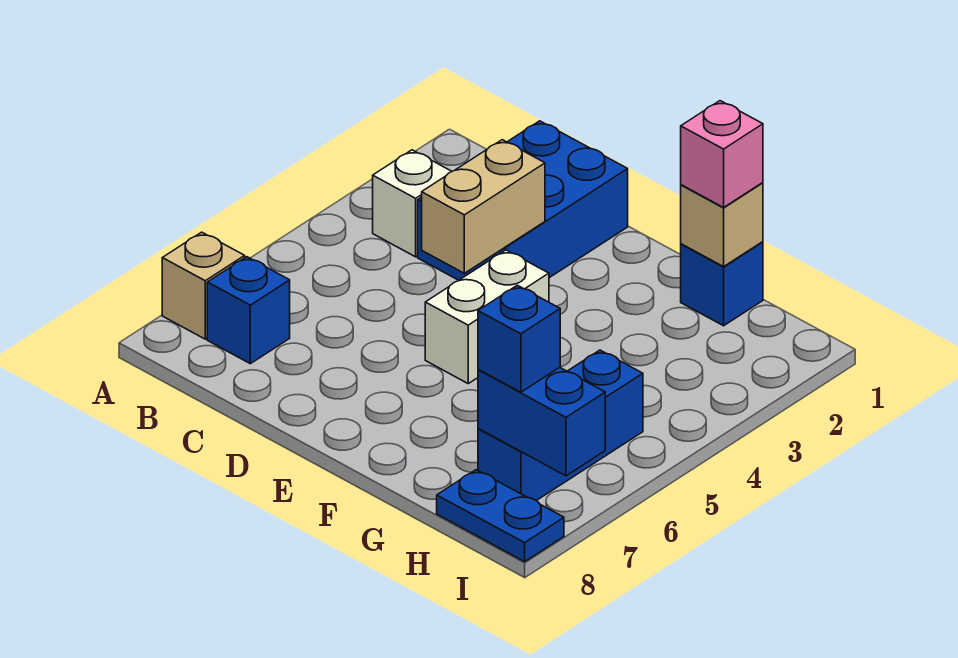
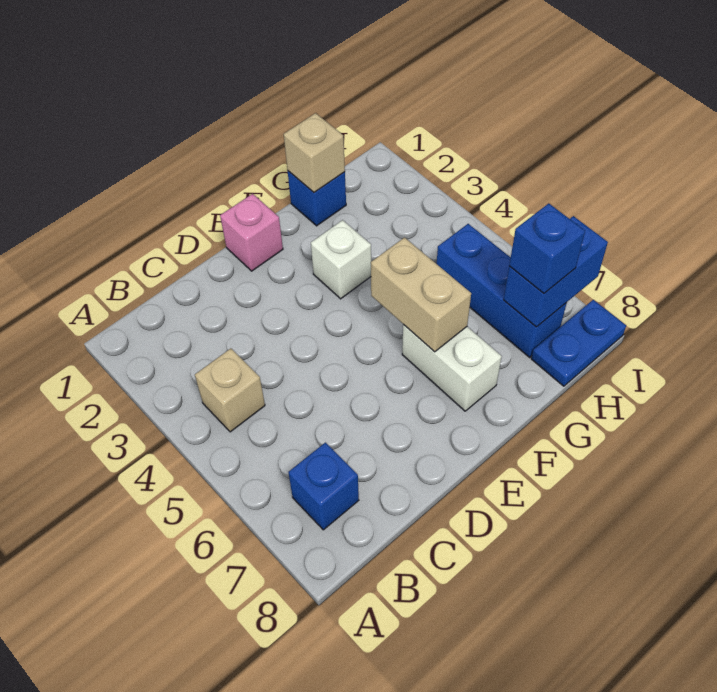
tan 1x1 brick [162,232,245,339] -> tan 1x1 brick moved to [195,348,265,432]
white 1x1 brick [373,150,452,257] -> white 1x1 brick moved to [311,220,371,299]
blue 2x3 brick [418,121,628,280] -> none
tan 1x2 brick [422,140,545,273] -> tan 1x2 brick moved to [371,238,471,352]
white 1x2 brick [425,250,549,383] -> white 1x2 brick moved to [402,325,502,411]
pink 1x1 brick [681,101,763,207] -> pink 1x1 brick moved to [220,194,283,271]

